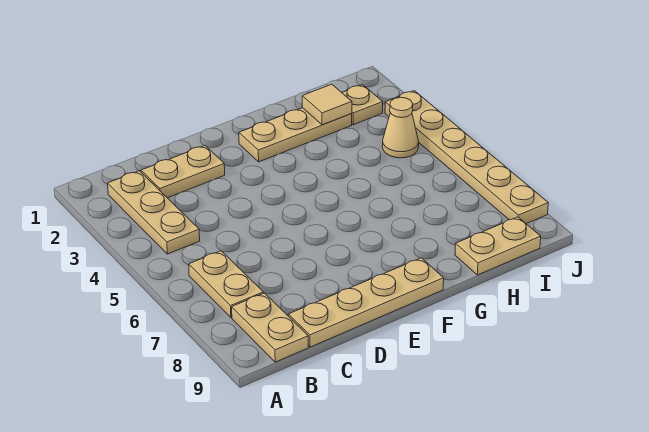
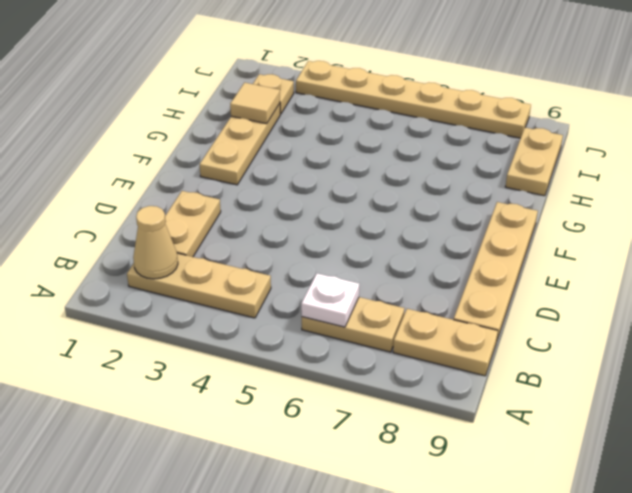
none -> white 1x1 plate [301,273,359,327]
tan 1x1 cone [382,97,419,158] -> tan 1x1 cone moved to [133,206,178,279]

